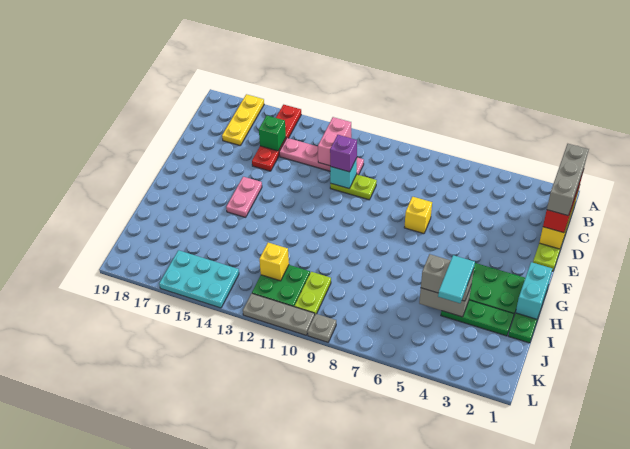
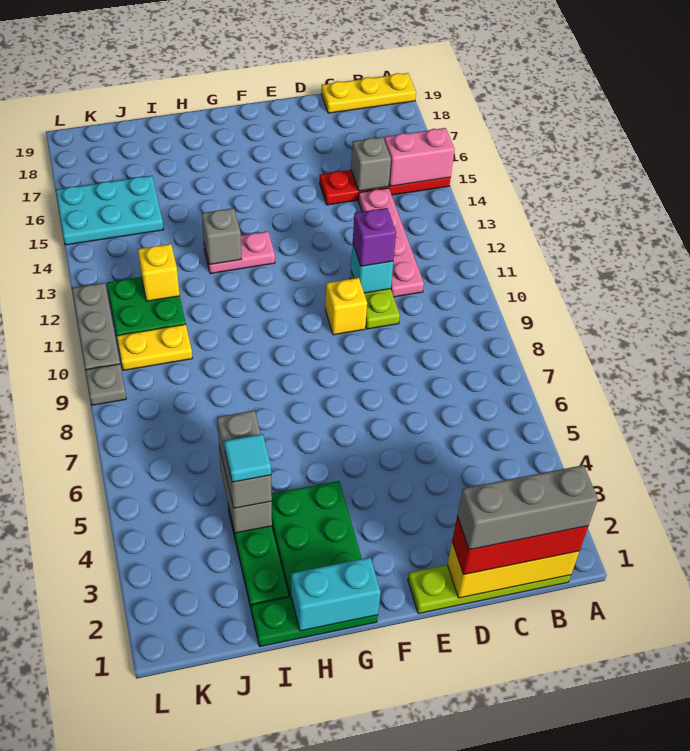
yellow 1x3 plate [222,94,264,146] -> yellow 1x3 plate moved to [321,73,416,113]
pink 1x2 brick [318,117,351,166] -> pink 1x2 brick moved to [384,128,455,186]
green 1x1 brick [259,116,286,151] -> grey 1x1 brick [351,137,391,191]
yellow 1x1 brick [404,197,432,234] -> yellow 1x1 brick moved to [325,278,367,335]
pink 1x2 plate [226,177,262,217] -> pink 1x2 plate moved to [204,231,275,274]
none -> grey 1x1 brick [202,208,241,265]
cyan 1x2 tile [438,255,475,303] -> cyan 1x1 tile [224,434,271,482]
lime 1x2 plate [294,272,331,314] -> yellow 1x2 plate [117,324,192,370]
cyan 2x3 plate [159,250,239,308] -> cyan 2x3 plate turned to [56,176,164,245]

